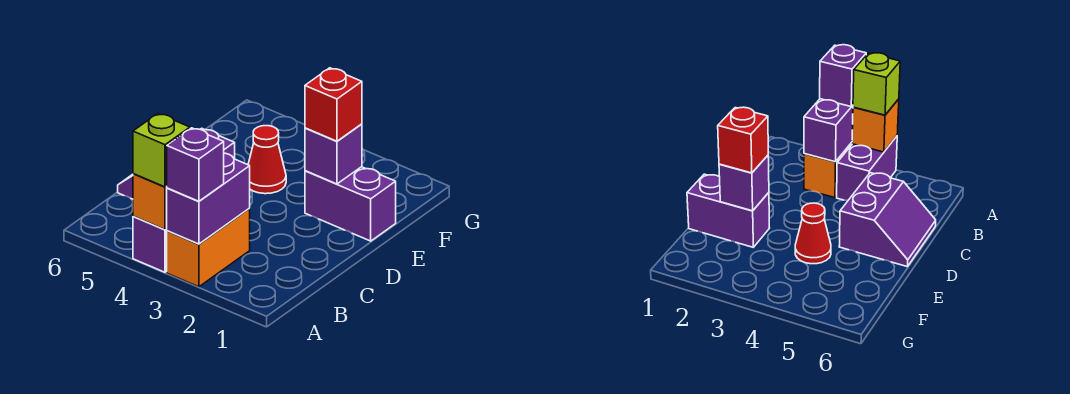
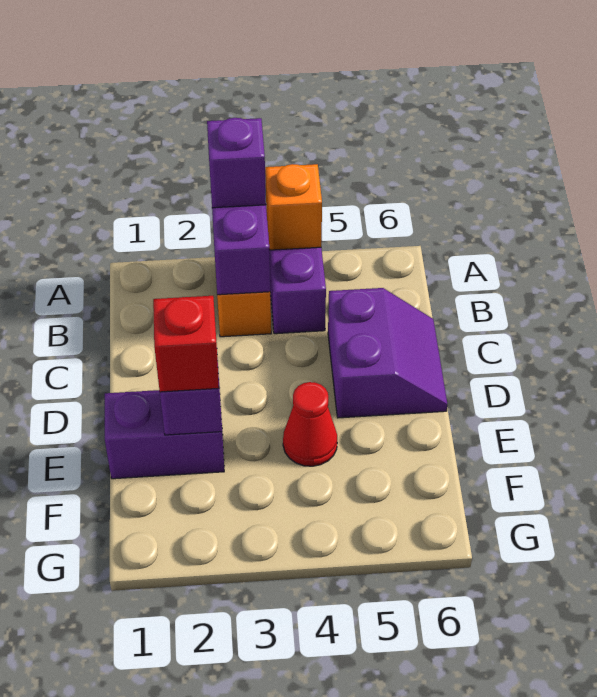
lime 1x1 brick [133,114,190,187] -> none

